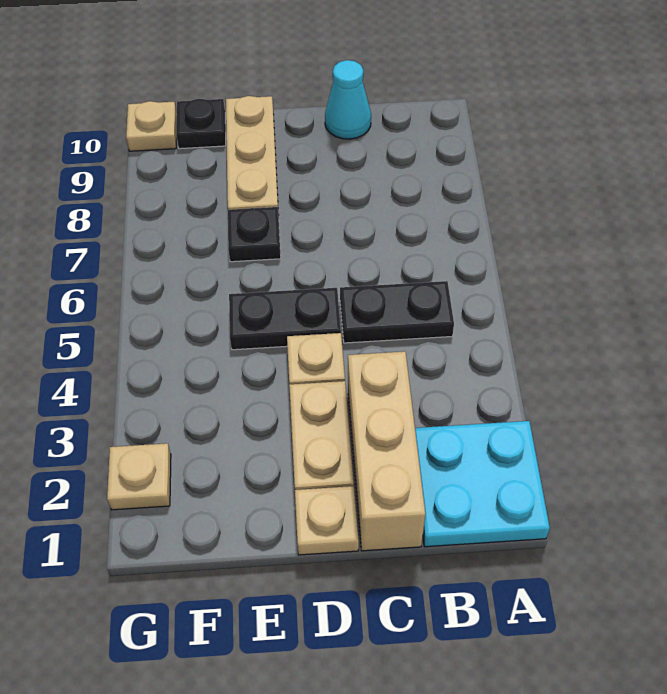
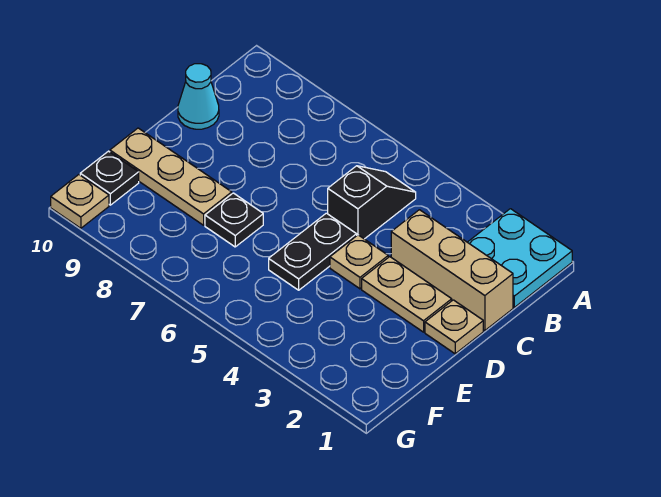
black 1x2 plate [340,281,454,343] -> black 1x2 slope [328,166,416,239]
tan 1x1 plate [107,443,171,510] -> none

